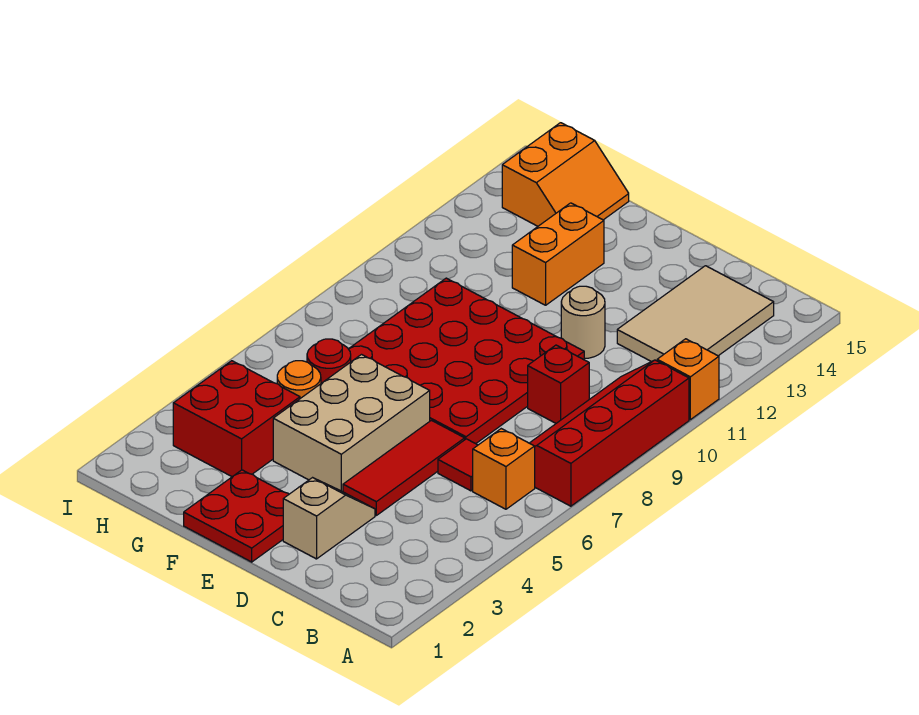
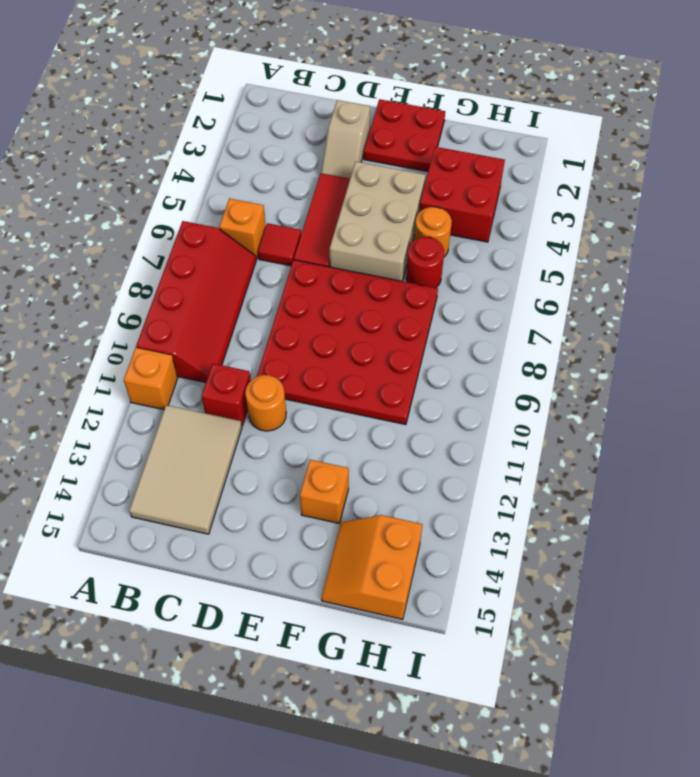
red 1x1 brick [528,345,589,423] -> red 1x1 brick moved to [202,364,251,426]
tan 1x1 round brick [561,286,605,359] -> orange 1x1 round brick [245,375,286,431]
orange 1x2 brick [512,203,604,305] -> orange 1x1 brick [300,460,349,523]

